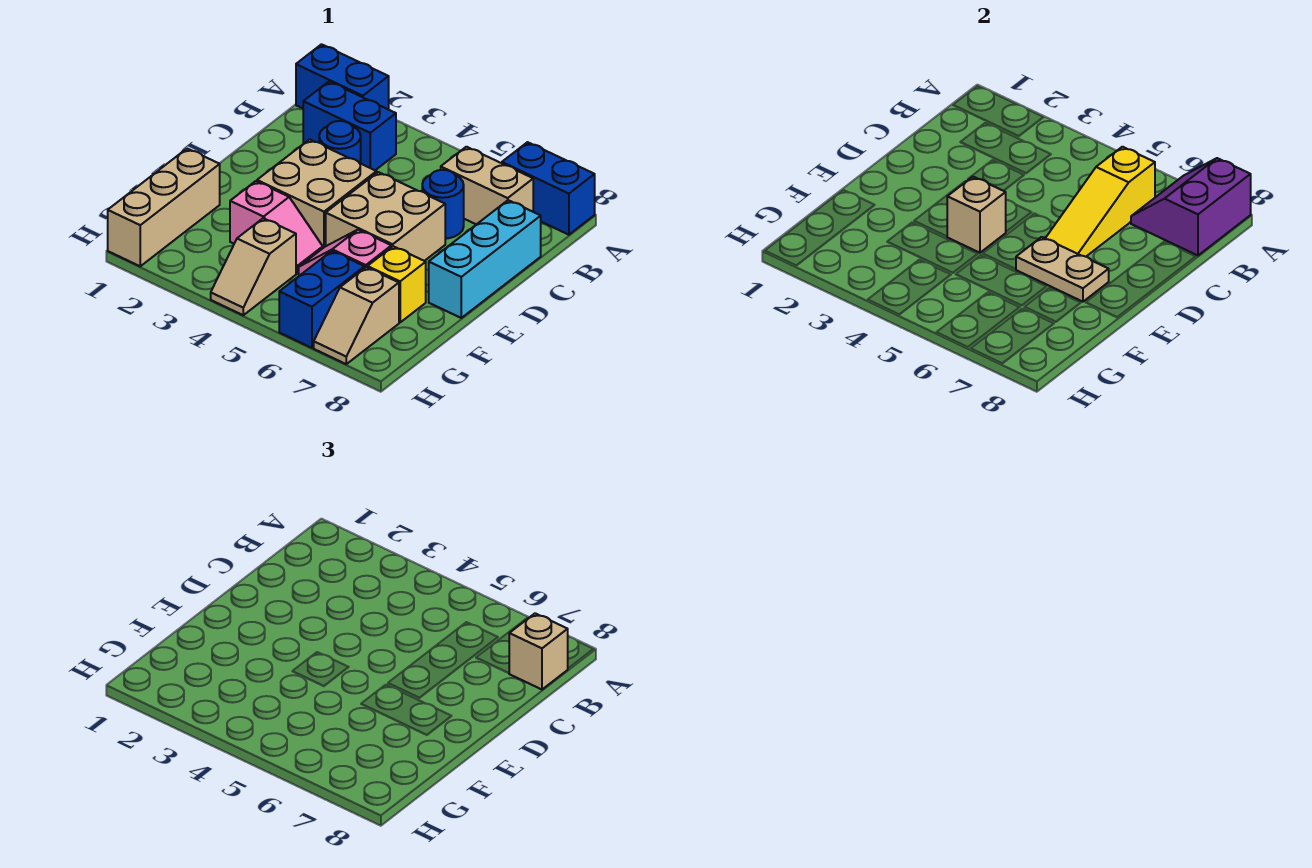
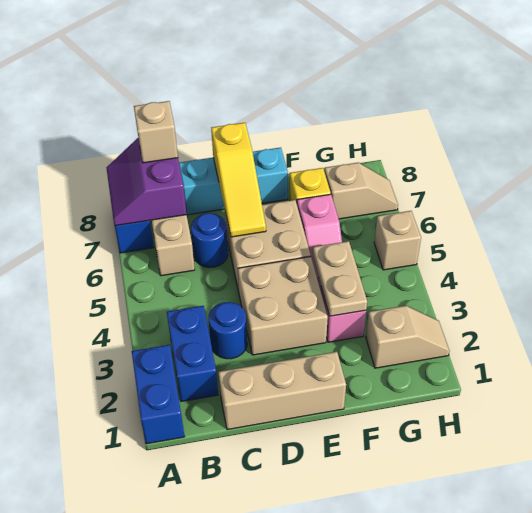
purple 2x2 slope [1131,158,1251,255] -> purple 2x2 slope turned to [106,138,186,226]
yellow 1x3 slope [1045,147,1155,257] -> yellow 1x3 slope turned to [211,123,266,237]
tan 1x1 brick [947,177,1006,253] -> tan 1x1 brick moved to [374,211,421,270]
tan 1x2 plate [1016,237,1109,302] -> tan 1x2 plate moved to [313,241,367,316]
tan 1x3 brick [108,149,220,266] -> tan 1x3 brick moved to [218,352,346,430]
tan 1x2 slope [211,218,296,315] -> tan 1x2 slope moved to [366,306,450,368]
blue 1x2 brick [279,251,365,348] -> none

